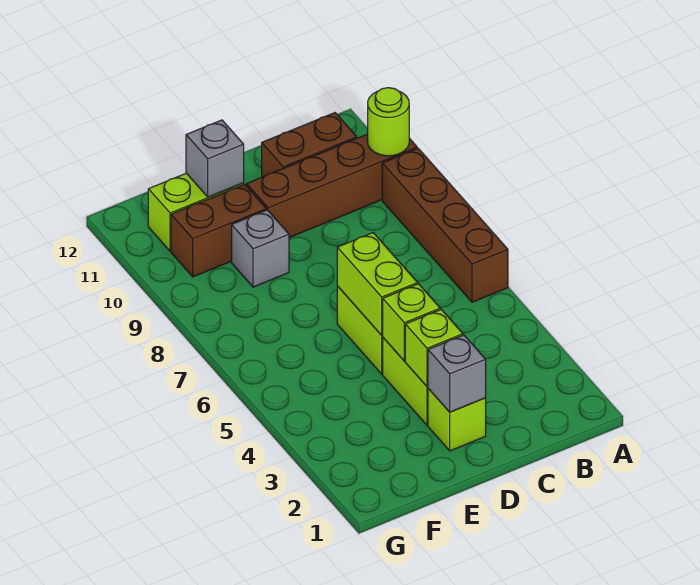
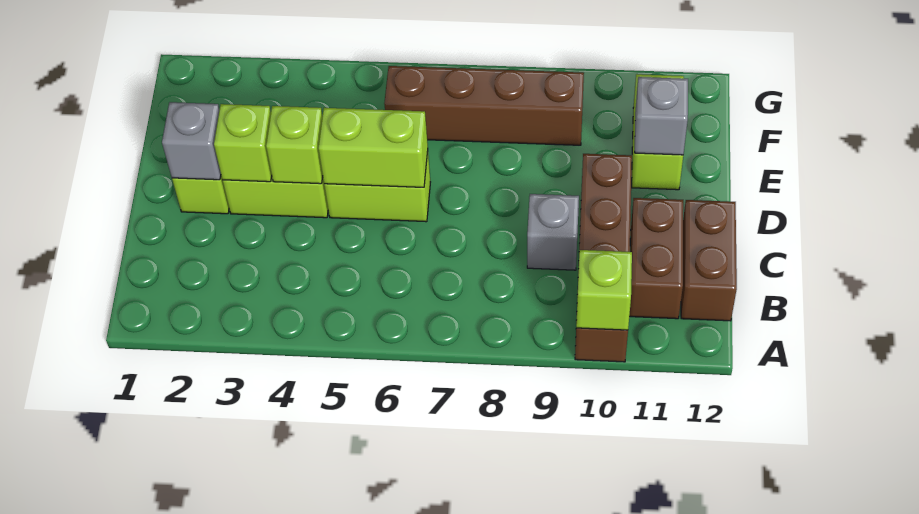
brown 1x4 brick [382,148,508,302] -> brown 1x4 brick moved to [384,66,584,145]
lime 1x1 round brick [368,88,409,156] -> lime 1x1 brick [576,250,632,330]
grey 1x1 brick [232,210,289,287] -> grey 1x1 brick moved to [527,194,579,270]
brown 1x2 brick [171,184,266,277] -> brown 1x2 brick moved to [681,200,737,321]

